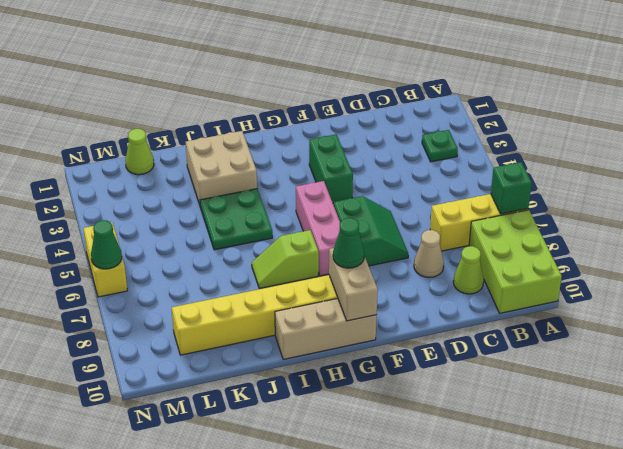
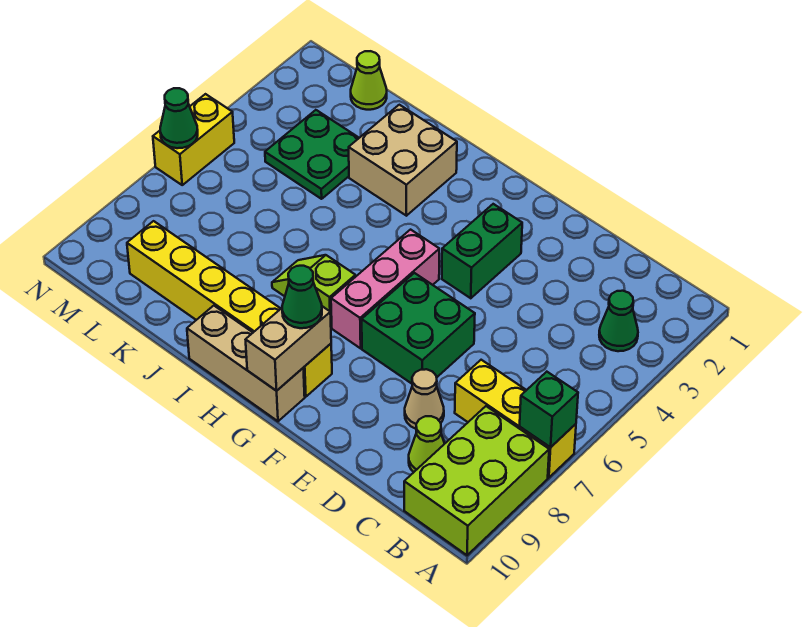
green 1x1 plate [422,130,458,162] -> green 1x1 cone [599,291,638,351]
green 2x2 slope [334,196,408,266] -> green 2x2 brick [362,273,475,384]
green 2x2 plate [200,189,272,250] -> green 2x2 plate moved to [265,110,359,199]

